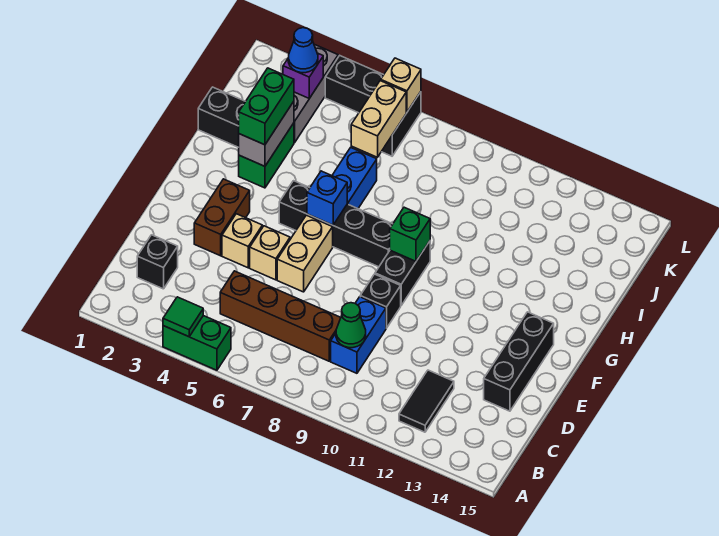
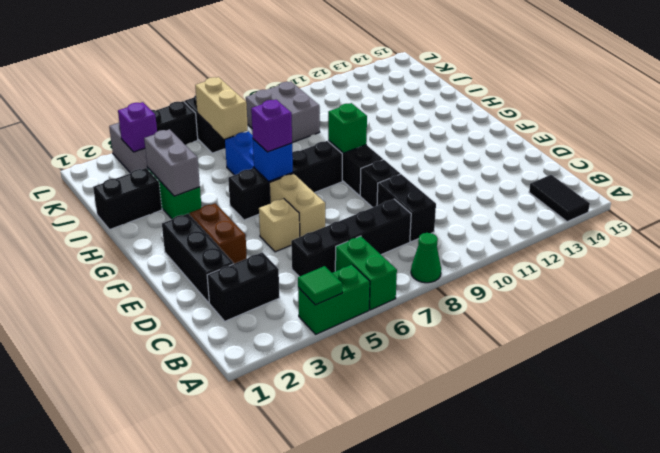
black 1x2 tile [399,370,454,432] -> black 1x2 tile moved to [529,175,590,222]
black 1x1 brick [137,235,178,289] -> black 1x2 brick [207,252,280,321]
brown 1x4 brick [220,271,341,361] -> black 1x4 brick [291,199,411,277]
blue 1x2 brick [331,297,386,373] -> black 1x2 brick [377,174,436,242]
green 1x1 cone [336,303,366,348] -> green 1x1 cone moved to [411,233,441,283]
black 1x3 brick [484,312,554,411] -> black 1x3 brick moved to [162,214,234,303]
tan 1x1 brick [222,214,262,268] -> none
none -> purple 1x1 brick [251,100,292,152]
green 1x2 brick [239,68,294,145] -> green 1x2 brick moved to [335,236,397,310]
none -> grey 2x2 brick [246,82,320,143]
blue 1x1 cone [288,28,318,73] -> none
tan 1x1 brick [381,58,421,112] -> none

